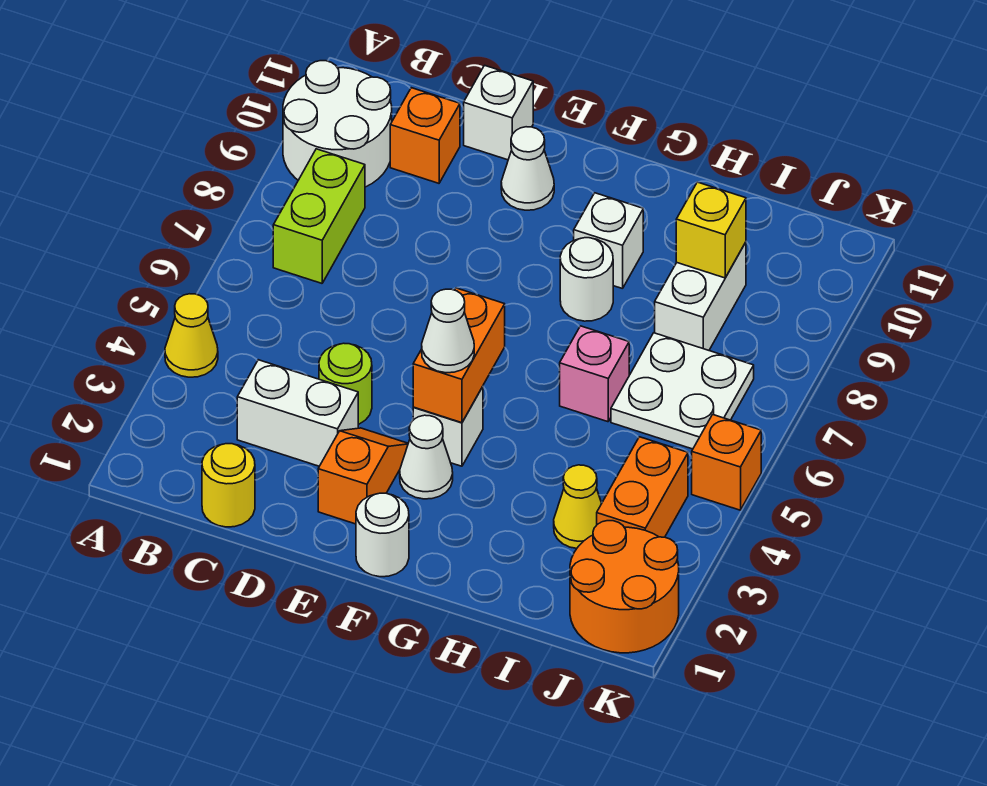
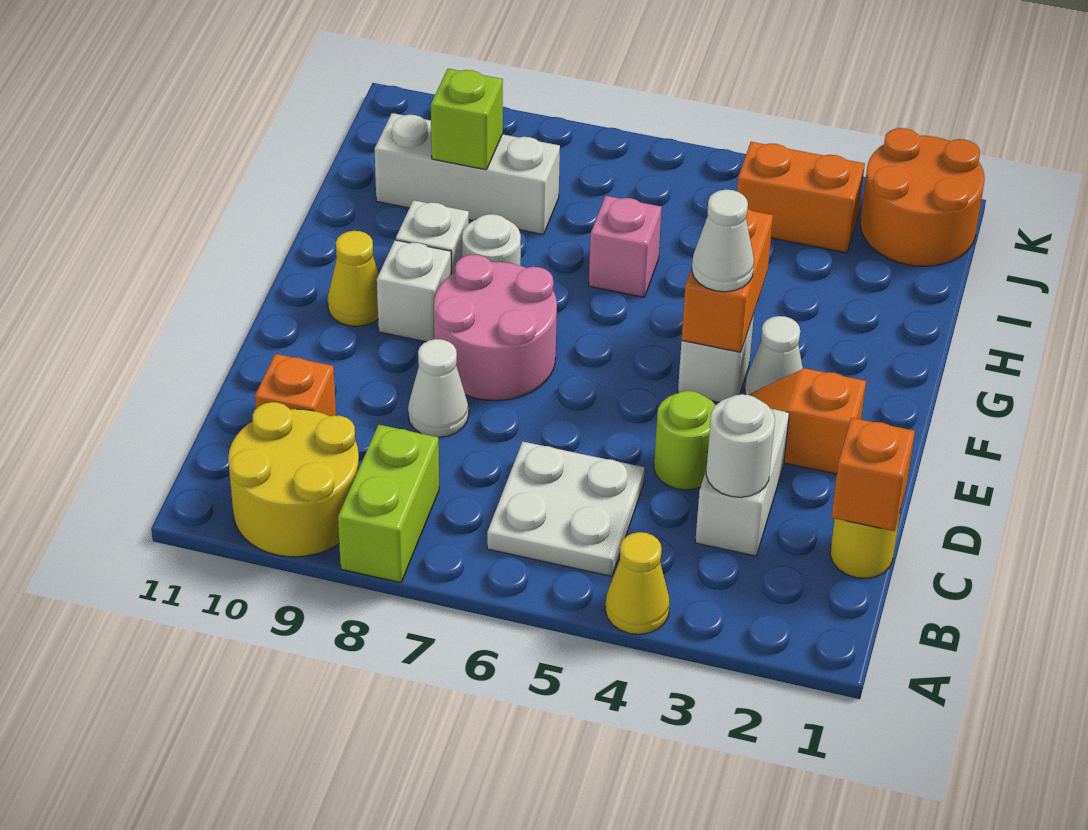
white 2x2 round brick [283,61,392,187] -> yellow 2x2 round brick [228,402,359,557]
lime 1x2 brick [273,149,365,283] -> lime 1x2 brick turned to [338,425,439,583]
white 1x1 brick [464,65,533,160] -> white 1x1 brick moved to [377,240,451,342]
none -> pink 2x2 round brick [434,255,557,401]
white 1x1 cone [501,127,554,210] -> white 1x1 cone moved to [408,339,469,437]
white 1x1 round brick [356,493,409,577] -> white 1x1 round brick moved to [706,394,775,497]
orange 1x2 brick [413,288,505,423] -> orange 1x2 brick turned to [682,209,773,352]
yellow 1x1 cone [554,465,602,548] -> yellow 1x1 cone moved to [328,231,379,326]
white 2x2 plate [611,333,754,449] -> white 2x2 plate moved to [487,442,645,576]
white 1x2 brick [655,242,746,350] -> white 1x3 brick [374,113,560,235]
yellow 1x1 brick [676,182,746,278] -> lime 1x1 brick [431,69,503,170]
orange 1x1 brick [692,415,761,510] -> orange 1x1 brick moved to [831,418,915,531]

